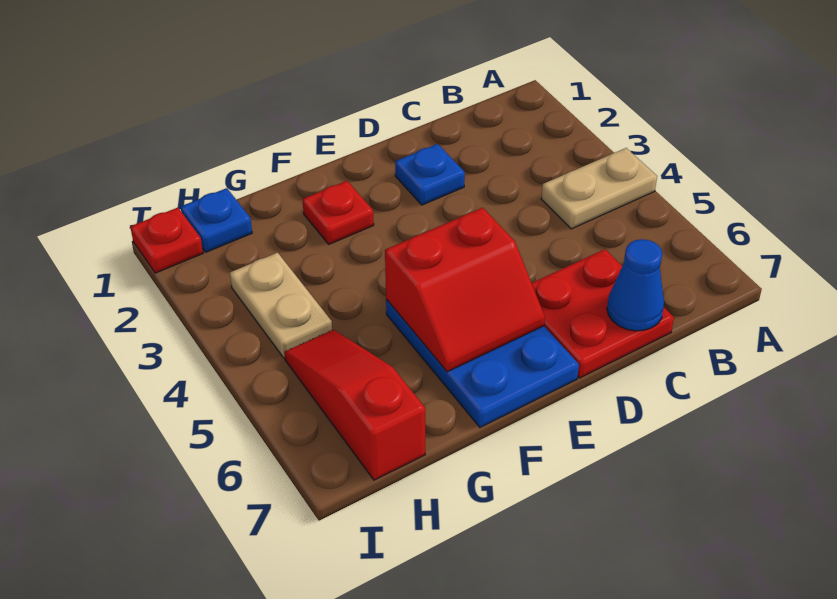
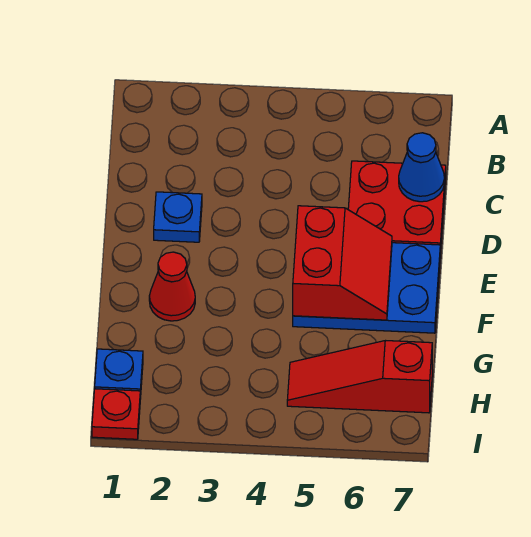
tan 1x2 plate [541,148,657,229] -> none
red 1x1 plate [302,181,374,244] -> red 1x1 cone [149,252,195,321]
tan 1x2 plate [230,253,332,358] -> none

